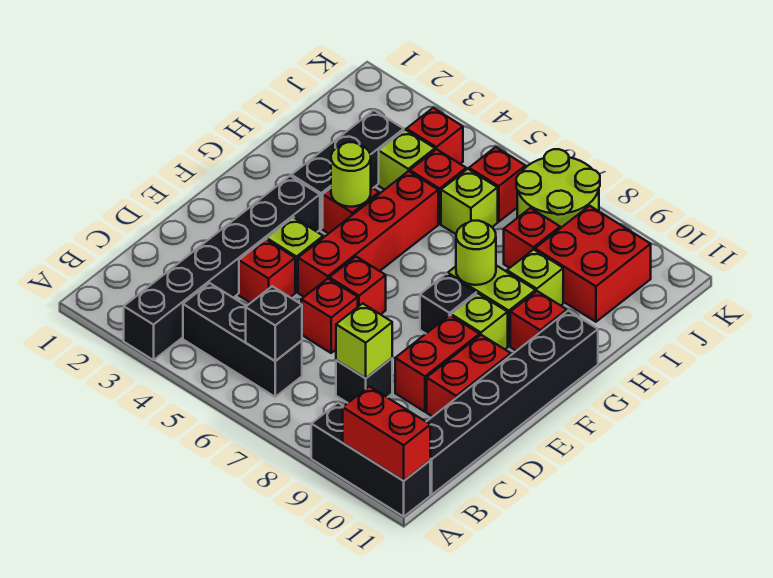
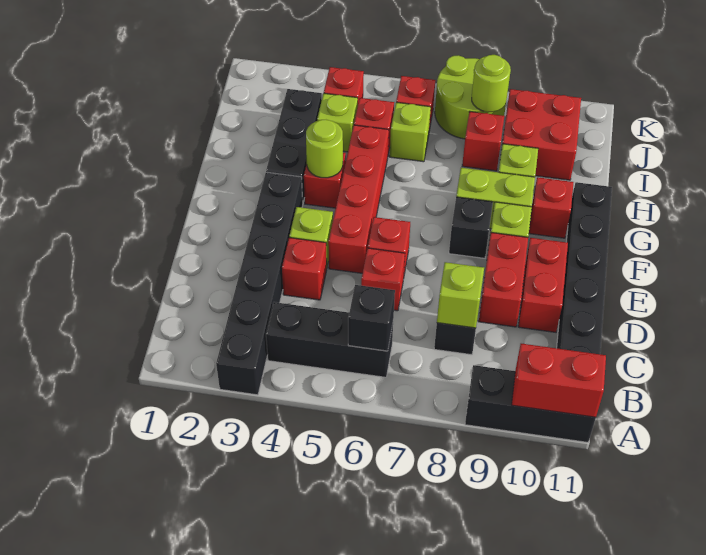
lime 1x1 round brick [456,221,496,285] -> lime 1x1 round brick moved to [472,55,511,112]

